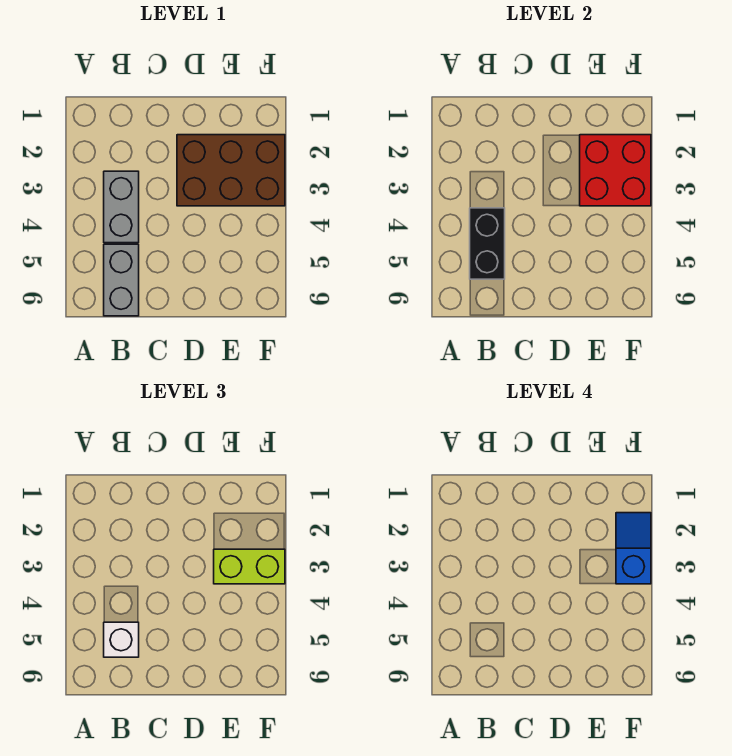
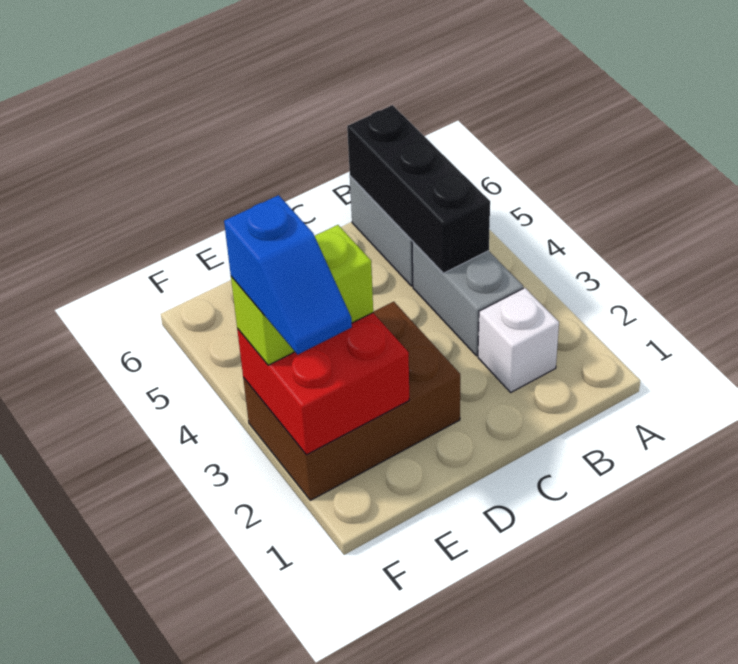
black 1x2 brick [470,208,505,279] -> black 1x3 brick [347,105,490,273]
white 1x1 brick [104,622,139,657] -> white 1x1 brick moved to [478,288,559,392]

